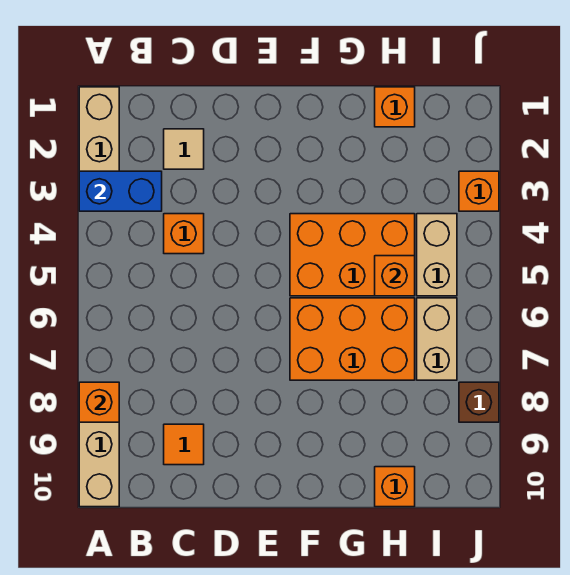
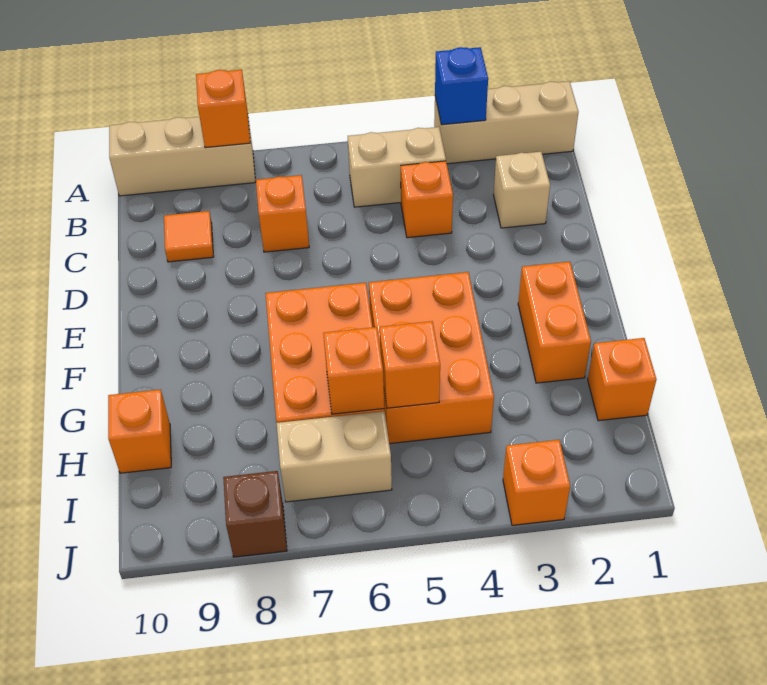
blue 1x2 brick [79,171,162,211] -> blue 1x1 brick [435,47,488,125]
tan 1x1 tile [164,129,204,169] -> tan 1x1 brick [493,152,550,228]
none -> orange 1x1 brick [256,175,309,252]
none -> orange 1x2 brick [518,262,591,383]
none -> orange 1x1 brick [323,327,384,414]
tan 1x2 brick [417,214,457,296] -> tan 1x2 brick moved to [348,127,446,207]

